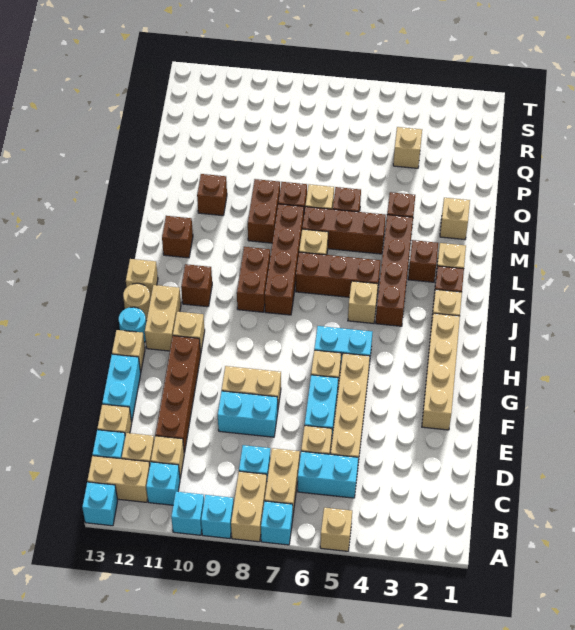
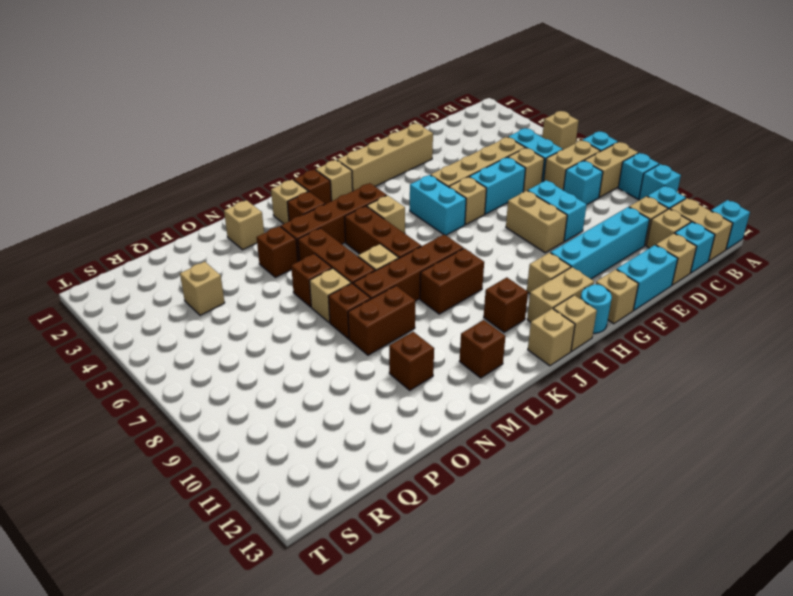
brown 1x4 brick [155,336,201,453] -> cyan 1x4 brick [551,207,650,279]
tan 1x1 round brick [123,283,150,321] -> tan 1x1 brick [553,295,597,351]

